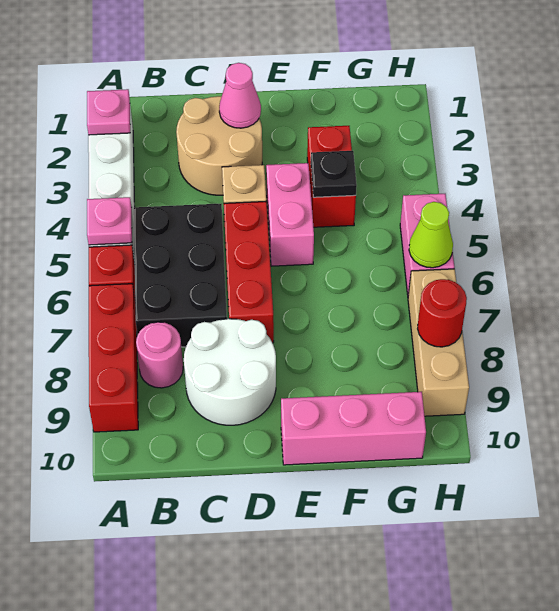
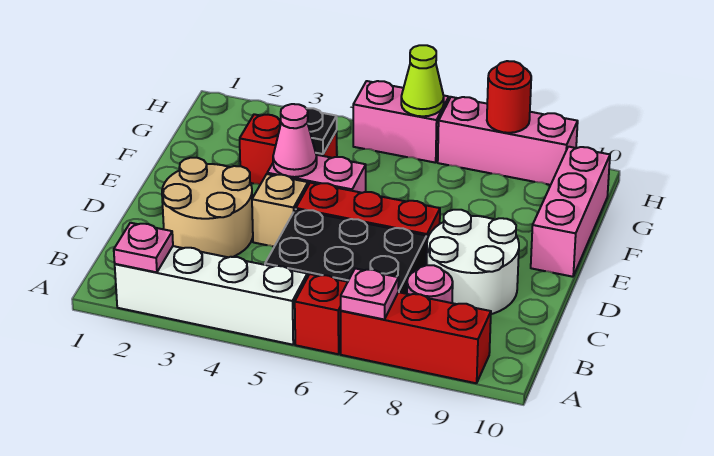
pink 1x1 plate [87,197,132,245] -> pink 1x1 plate moved to [341,268,399,319]
pink 1x1 cone [219,63,261,128] -> pink 1x1 cone moved to [273,104,317,177]
tan 1x3 brick [408,269,469,416] -> pink 1x3 brick [438,97,578,185]

